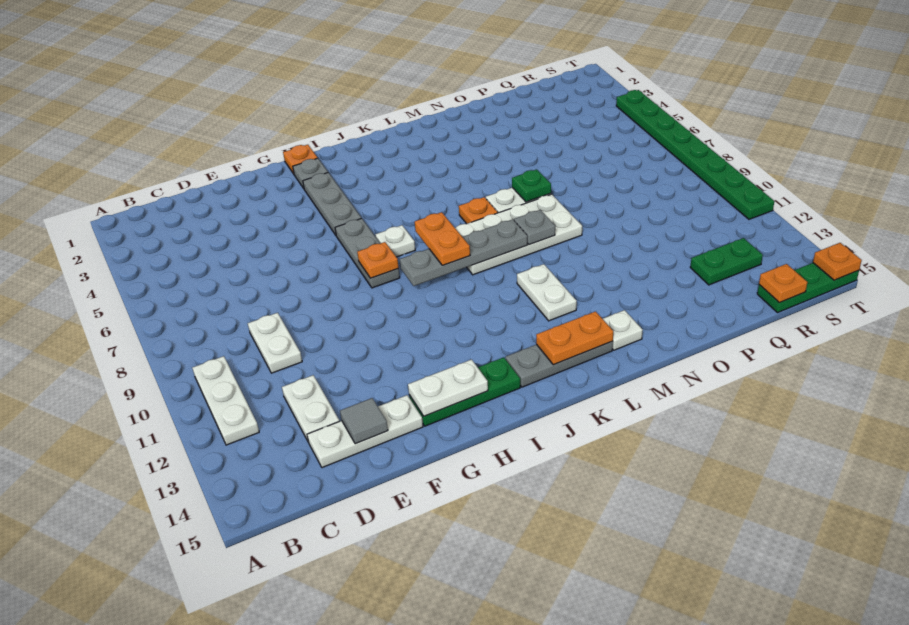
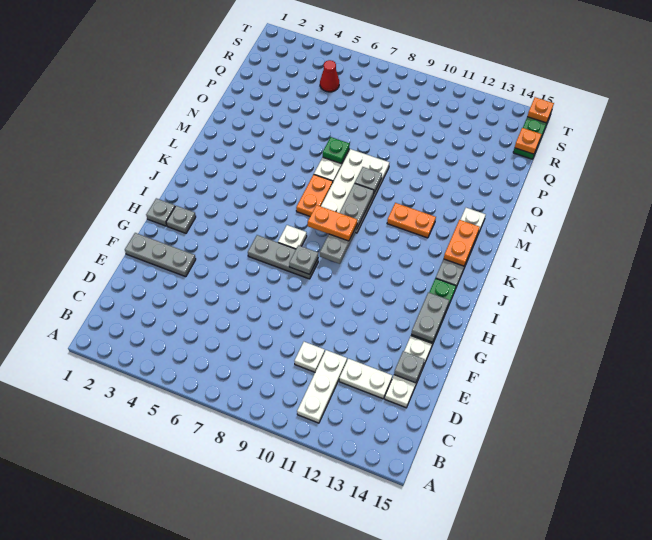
white 1x3 plate [192,356,259,445] -> white 1x3 plate turned to [297,350,347,423]
white 1x2 plate [248,313,302,373] -> white 1x1 plate [295,342,325,372]
grey 1x1 tile [340,398,388,444] -> grey 1x1 plate [394,351,425,383]
white 1x2 plate [408,359,488,416] -> grey 1x2 plate [411,292,449,342]
orange 1x1 plate [283,145,317,174] -> grey 1x1 plate [146,198,175,226]
grey 1x3 plate [303,173,361,235] -> grey 1x3 plate moved to [125,233,196,277]
orange 1x1 plate [357,242,399,278] -> grey 1x1 plate [289,245,318,274]
orange 1x1 plate [459,197,498,224] -> orange 1x2 plate [296,175,333,216]
white 1x2 plate [517,264,577,321] -> orange 1x2 plate [387,203,436,238]
green 1x2 plate [690,238,763,285] -> none
none -> red 1x1 cone [320,60,339,92]
green 1x8 plate [616,90,774,219] -> none

